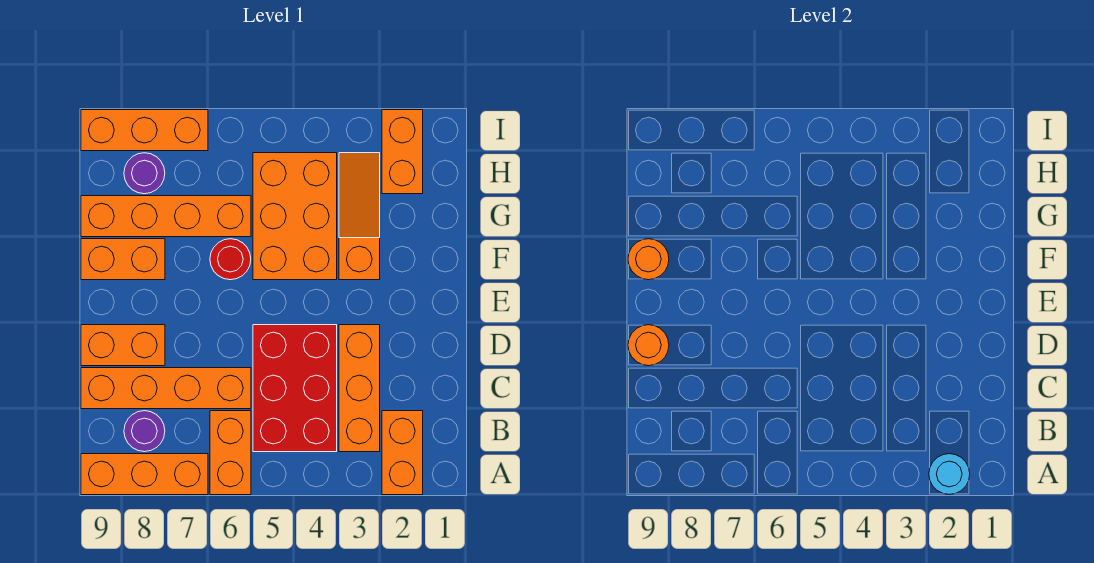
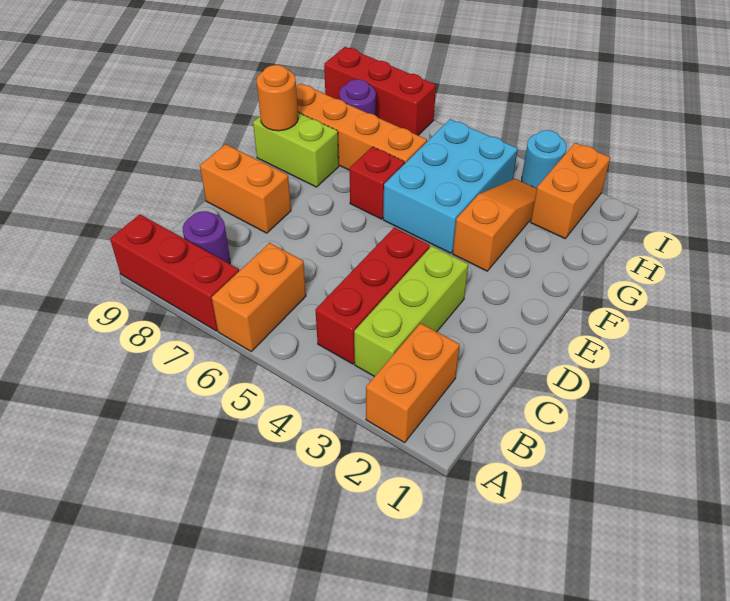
cyan 1x1 round brick [929,454,970,495] -> cyan 1x1 round brick moved to [522,130,566,188]
orange 1x3 brick [81,454,208,495] -> red 1x3 brick [110,214,239,331]
orange 1x3 brick [339,325,380,452] -> lime 1x3 brick [354,246,468,377]
red 2x3 brick [253,325,337,452] -> red 1x3 brick [315,227,430,364]
orange 1x4 brick [81,368,251,409] -> none
orange 1x1 round brick [628,325,669,366] -> none
orange 2x3 brick [253,153,337,280] -> cyan 2x3 brick [383,119,518,253]
red 1x1 round brick [210,239,251,280] -> red 1x1 brick [350,147,405,219]
orange 1x2 brick [81,239,165,280] -> lime 1x2 brick [253,113,339,187]
orange 1x3 brick [81,110,208,151] -> red 1x3 brick [324,47,436,135]

